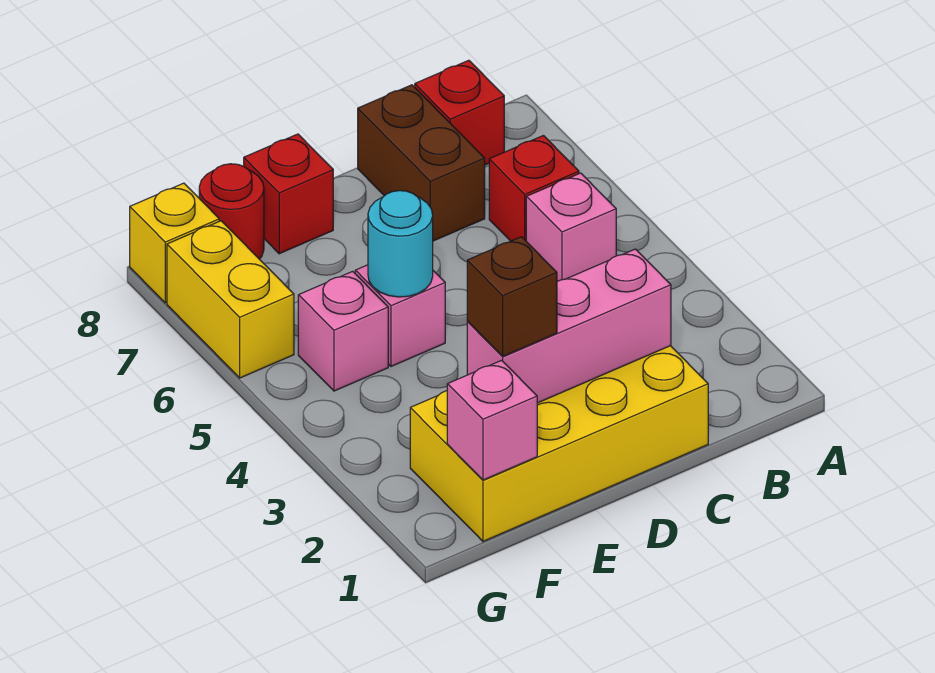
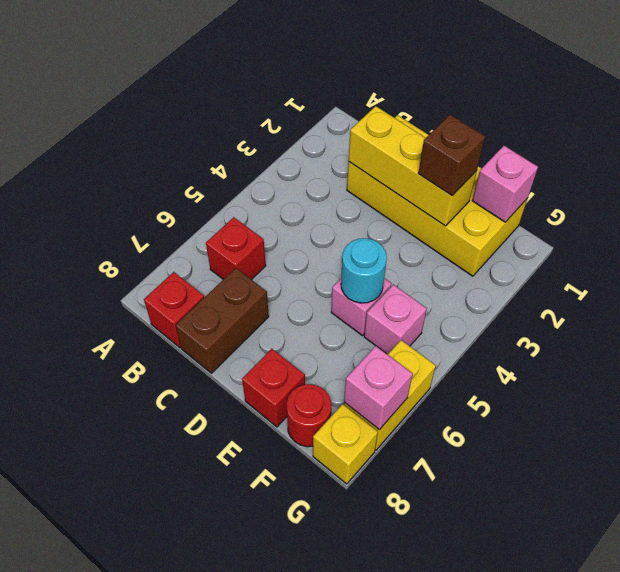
pink 1x1 brick [526,173,616,281] -> pink 1x1 brick moved to [344,346,413,429]
pink 1x3 brick [467,249,671,403] -> yellow 1x3 brick [349,106,477,226]

